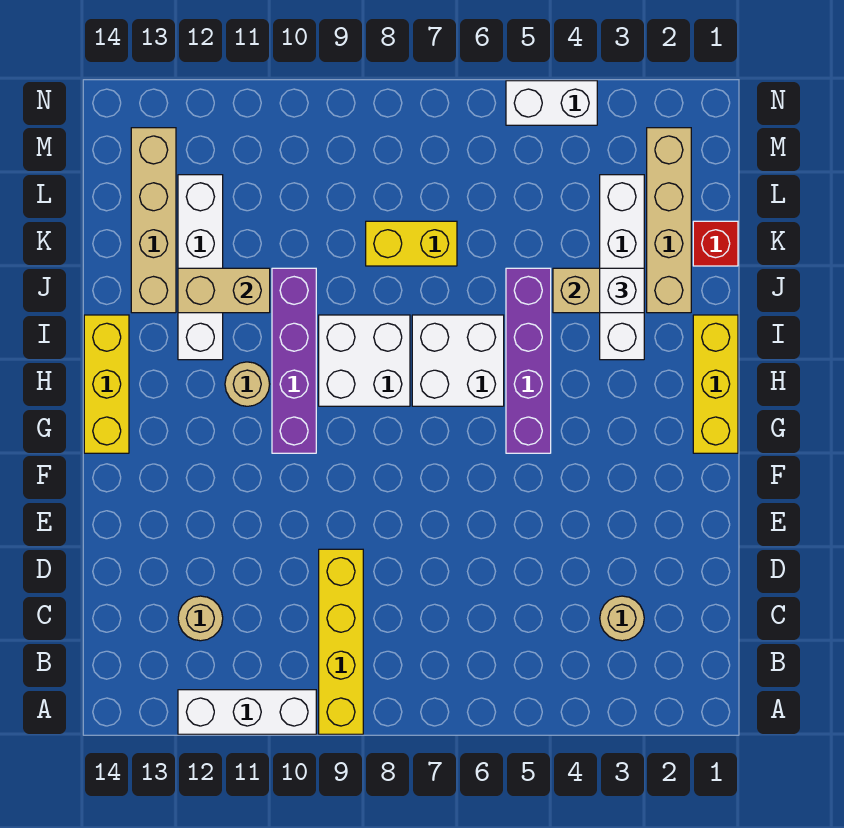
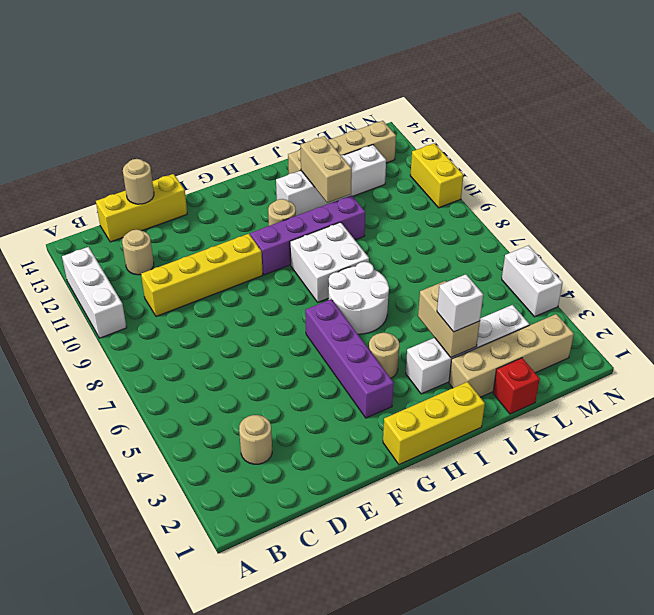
yellow 1x4 brick [319,549,363,734] -> yellow 1x4 brick moved to [141,234,263,317]
none -> tan 1x1 round brick [123,159,154,204]
purple 1x4 brick [506,268,551,453] -> purple 1x4 brick turned to [305,299,394,418]
yellow 1x3 brick [84,315,129,453] -> yellow 1x3 brick moved to [96,174,187,242]
none -> tan 1x1 round brick [369,333,399,378]
white 2x2 brick [412,315,504,406] -> white 2x2 round brick [329,262,389,334]
yellow 1x2 brick [366,221,457,266] -> yellow 1x2 brick moved to [410,143,463,208]

